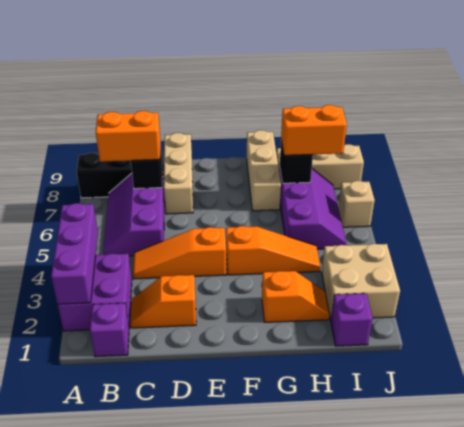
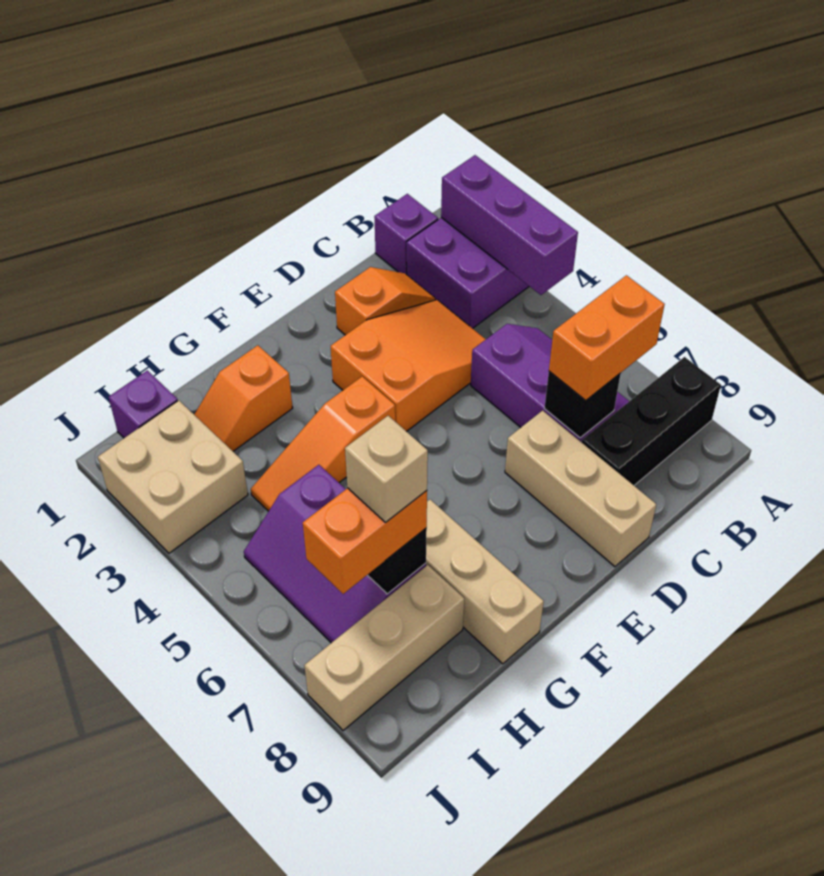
orange 1x3 slope [133,227,226,279] -> orange 2x3 slope [331,300,486,432]
tan 1x1 brick [338,181,375,227] -> tan 1x1 brick moved to [345,416,428,522]

